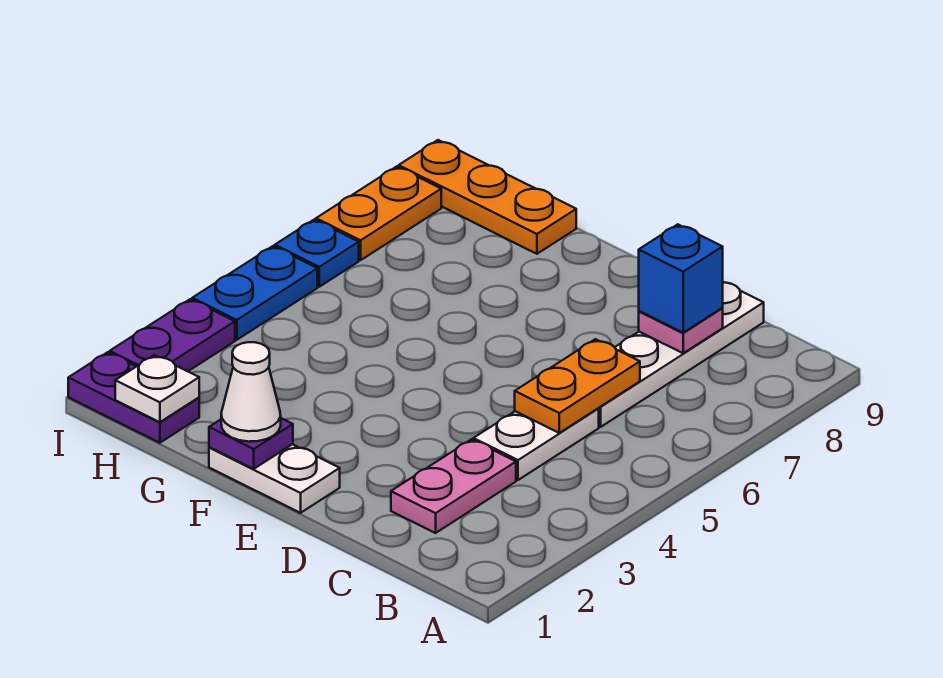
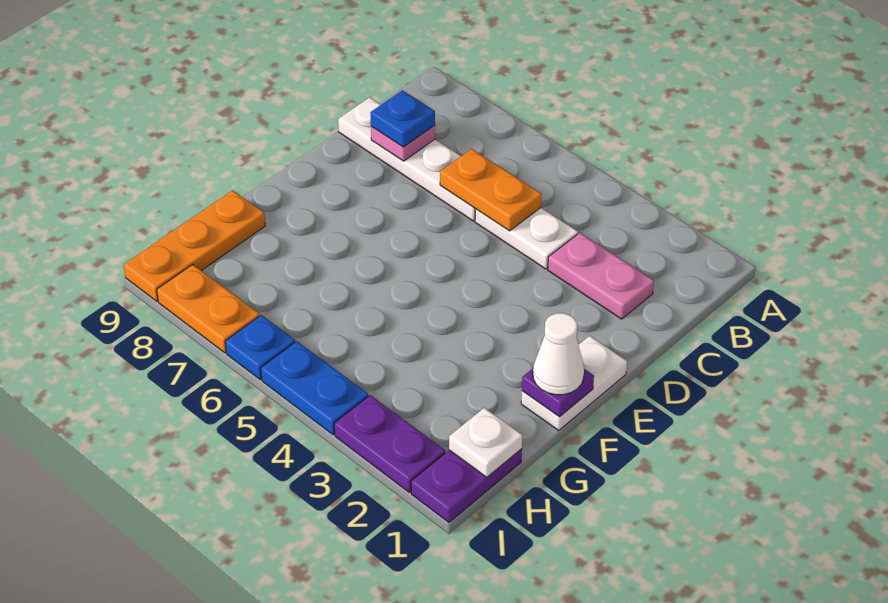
blue 1x1 brick [639,224,723,333] -> blue 1x1 plate [370,90,435,147]

